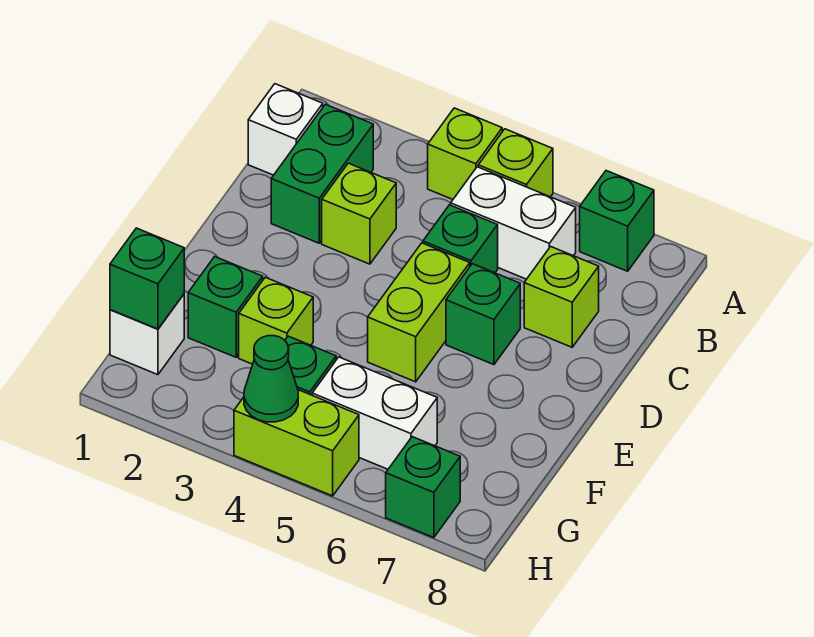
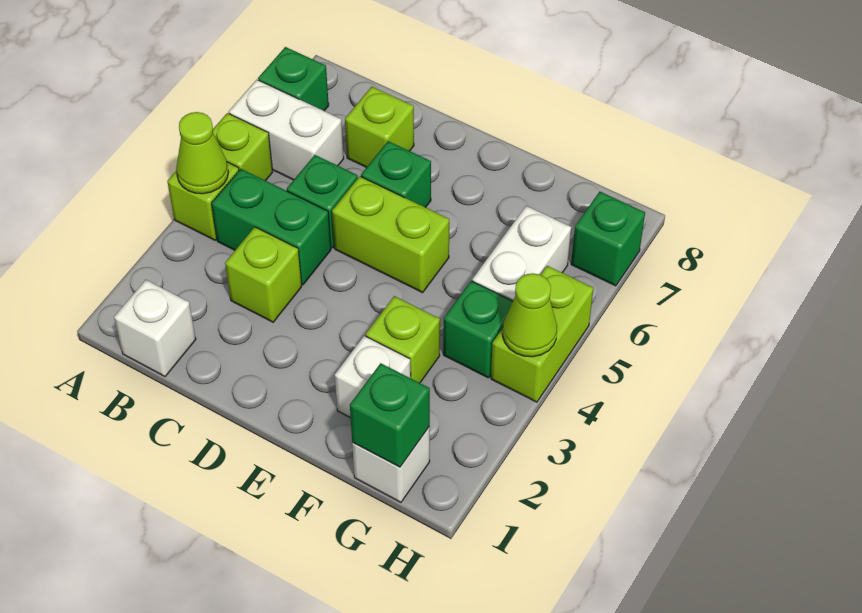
none -> lime 1x1 cone [176,112,228,194]
green 1x2 brick [271,104,373,243] -> green 1x2 brick moved to [212,169,331,285]
white 1x2 brick [451,167,576,279] -> white 1x2 brick turned to [229,80,344,180]
green 1x1 brick [188,257,263,357] -> white 1x1 brick [335,336,411,418]
green 1x1 cone [244,336,298,422] -> lime 1x1 cone [503,273,557,357]

